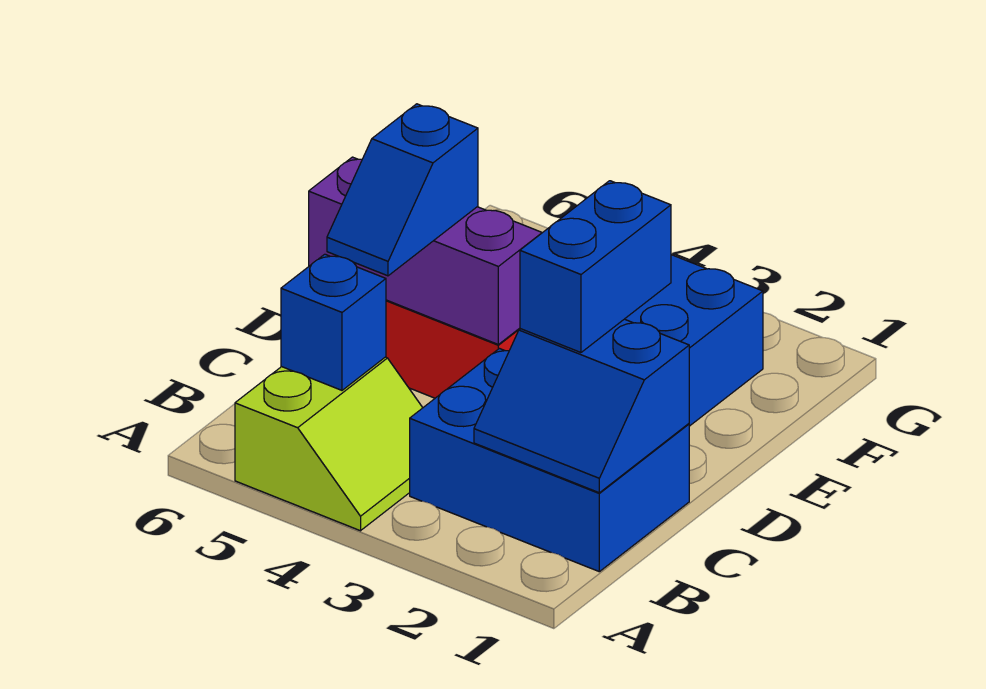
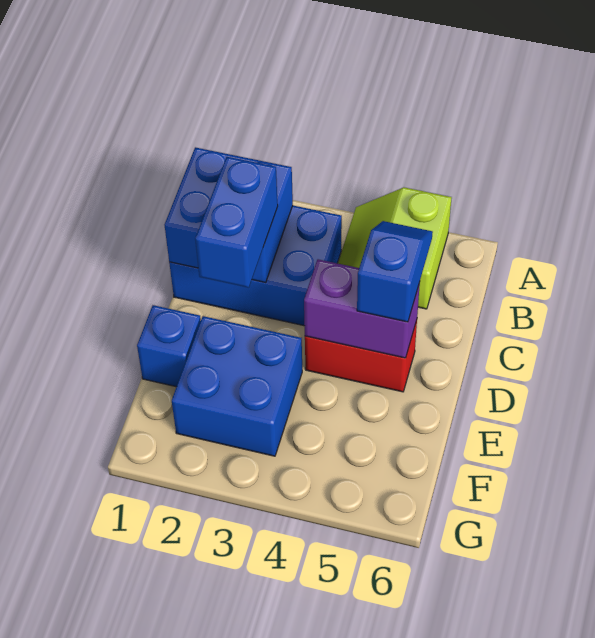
blue 2x2 slope [474,319,689,493] -> blue 2x2 brick [165,147,293,283]
blue 1x1 brick [281,254,386,390] -> blue 1x1 brick moved to [137,305,201,387]
purple 1x3 brick [309,157,542,344] -> purple 1x2 brick [304,259,420,358]

